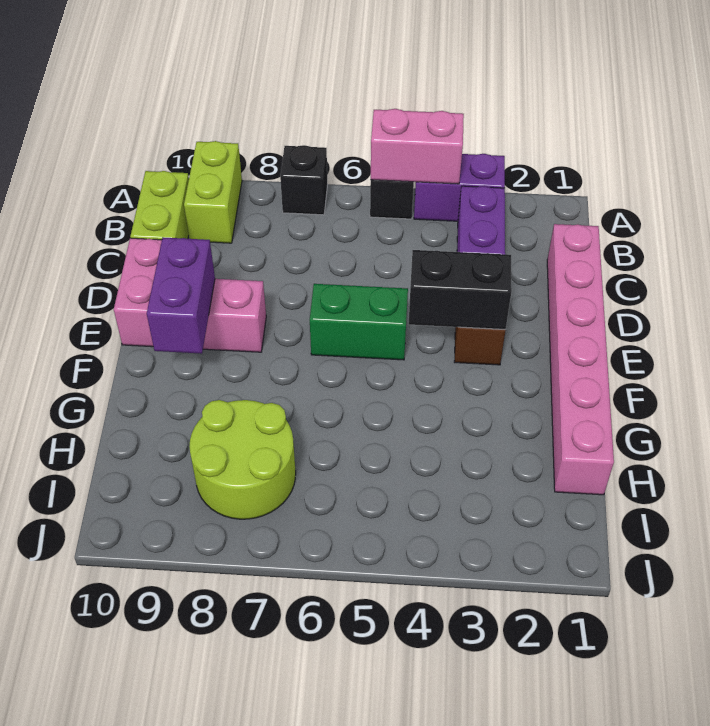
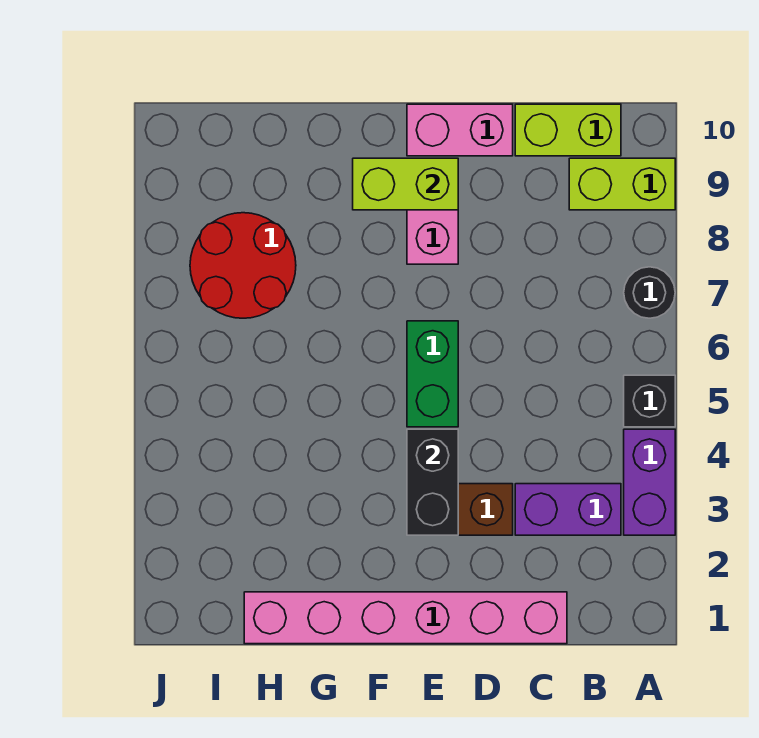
pink 1x2 brick [371,109,464,184] -> none
black 1x1 brick [280,145,327,215] -> black 1x1 round brick [624,267,675,318]
purple 1x2 brick [147,237,215,354] -> lime 1x2 brick [353,158,458,210]
lime 2x2 round brick [189,400,296,519] -> red 2x2 round brick [190,213,296,318]

